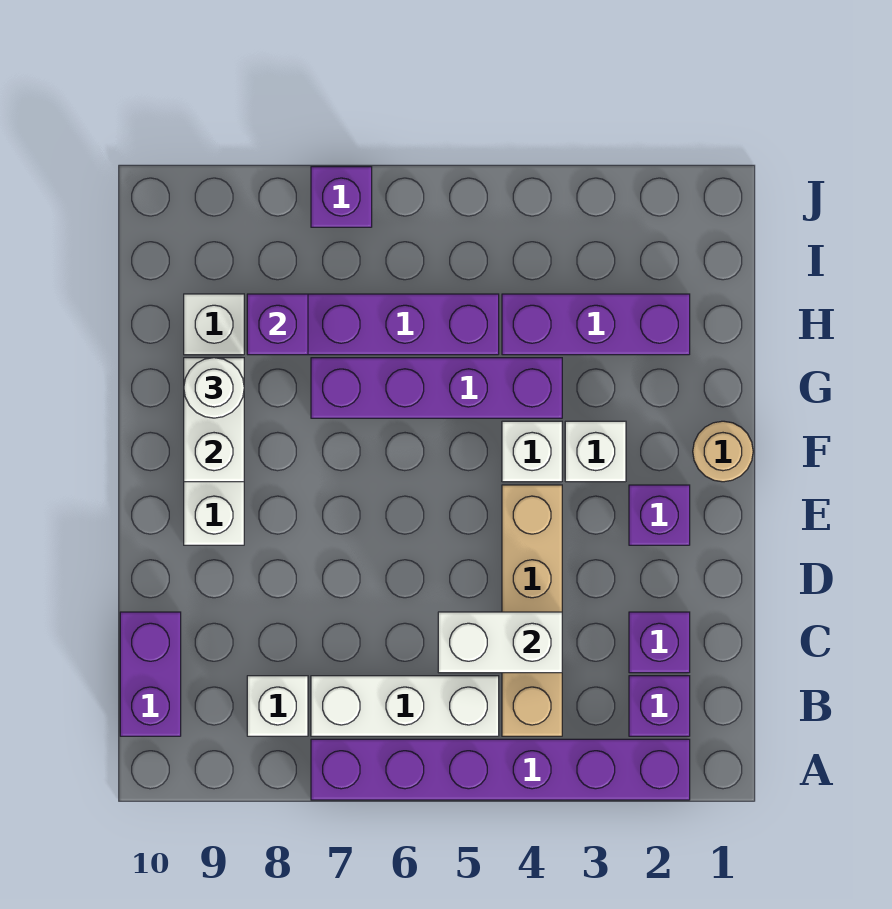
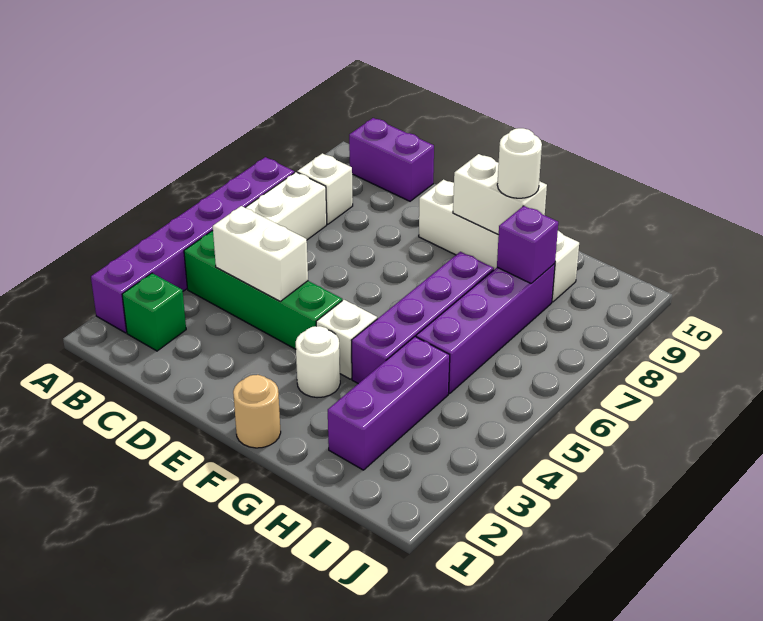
purple 1x1 brick [629,676,690,736] -> green 1x1 brick [122,273,186,351]
tan 1x4 brick [502,485,562,736] -> green 1x4 brick [184,231,342,349]
purple 1x1 brick [629,612,690,673] -> none
white 1x2 brick [438,612,562,673] -> white 1x2 brick turned to [213,206,308,301]
purple 1x1 brick [629,485,690,545] -> none
white 1x1 brick [565,421,626,482] -> white 1x1 round brick [296,326,340,398]
purple 1x1 brick [311,167,372,227] -> none

